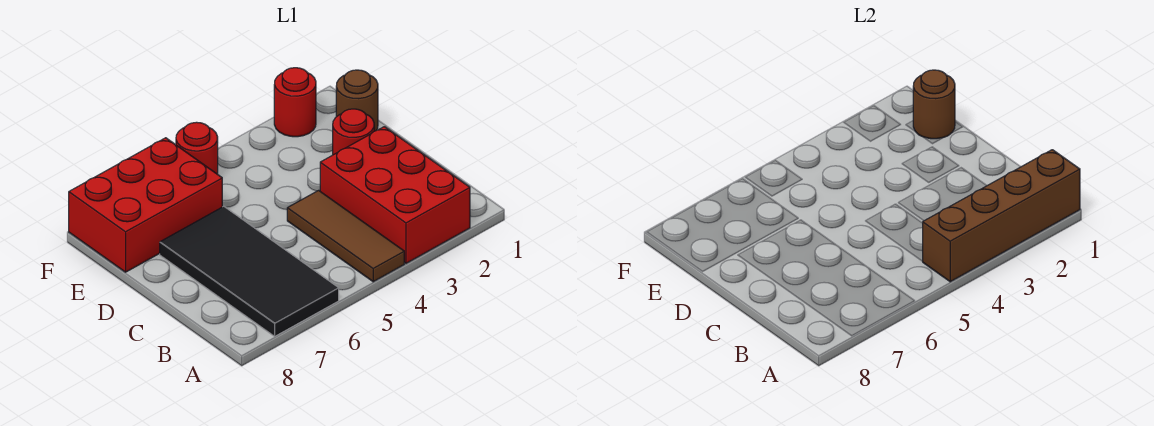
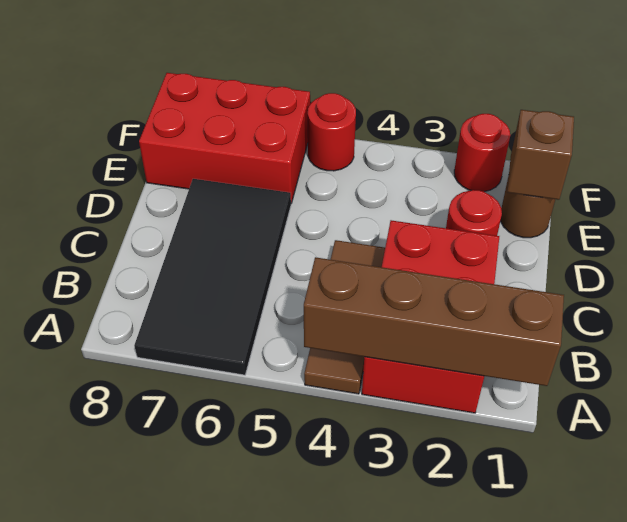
brown 1x1 round brick [913,70,955,139] -> brown 1x1 brick [507,110,574,200]

